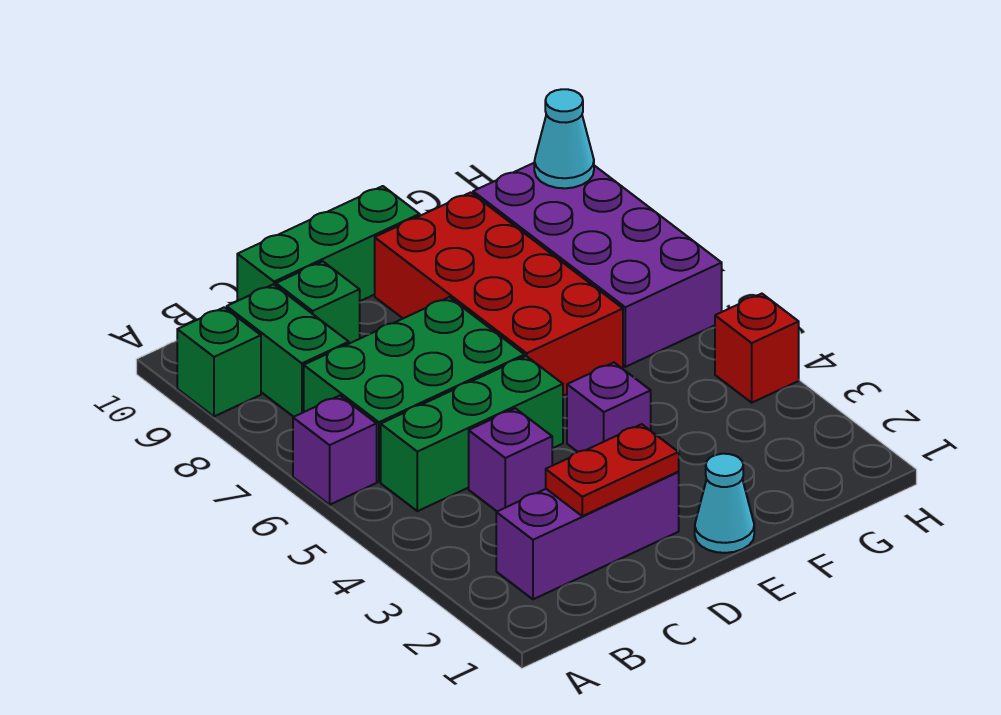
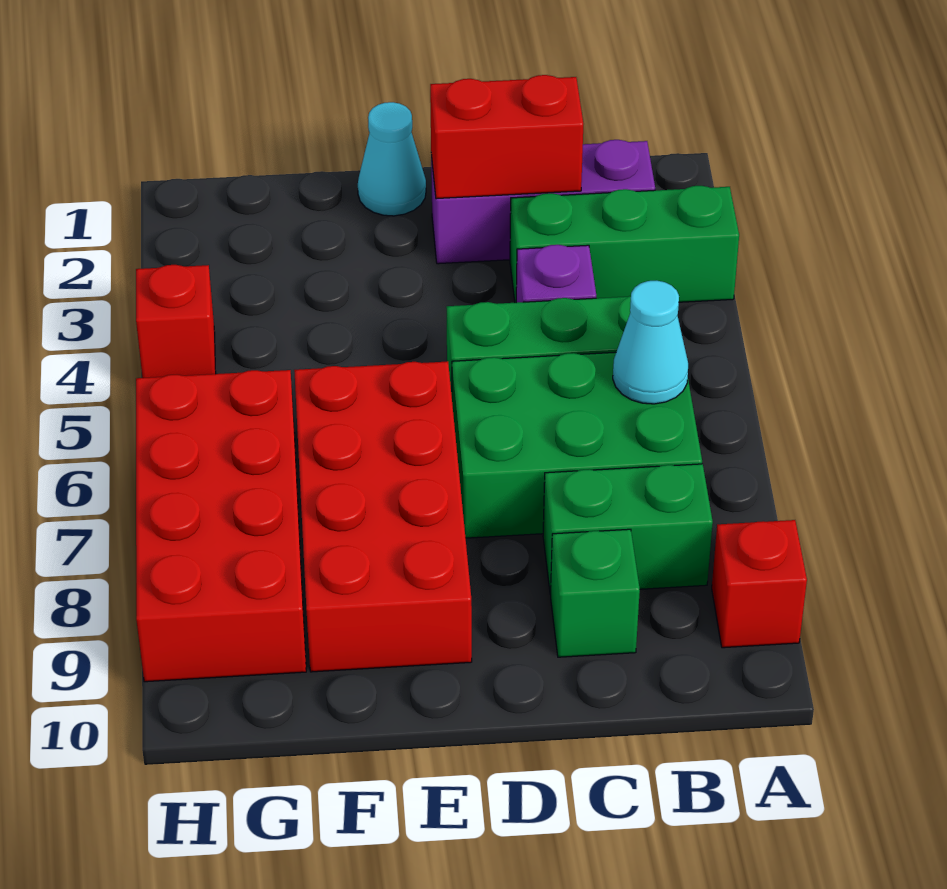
purple 1x1 brick [293,396,377,505] -> none
green 1x1 brick [177,307,261,417] -> red 1x1 brick [712,520,807,648]
green 1x2 brick [227,284,349,417] -> green 1x2 brick turned to [543,464,713,594]
red 1x2 plate [546,424,679,516] -> red 1x2 brick [430,75,583,199]
green 1x3 brick [237,186,420,301] -> green 1x3 brick moved to [510,186,739,303]
purple 1x1 brick [567,363,651,452] -> none
purple 2x4 brick [473,163,722,367] -> red 2x4 brick [136,370,306,682]
cyan 1x1 cone [534,89,594,188] -> cyan 1x1 cone moved to [613,281,688,404]

